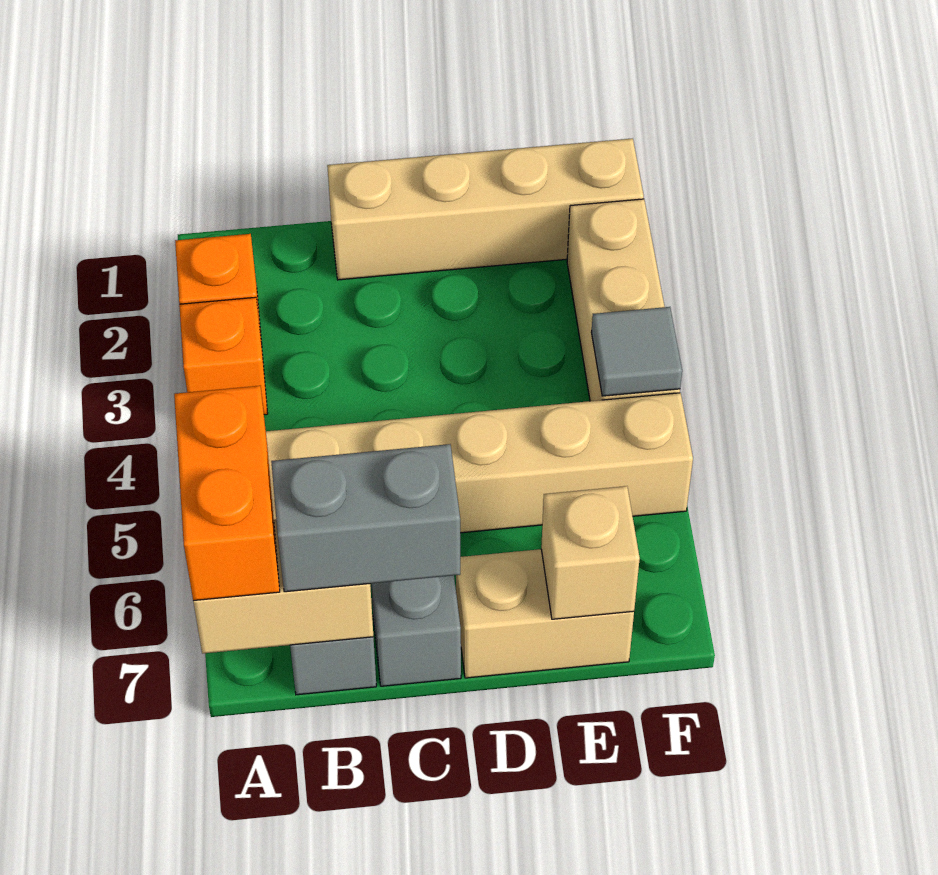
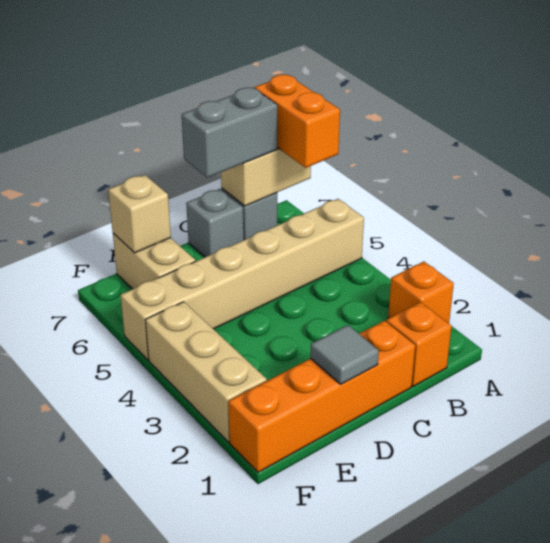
orange 1x1 brick [179,297,268,415] -> orange 1x1 brick moved to [386,302,452,387]
tan 1x4 brick [327,138,644,280] -> orange 1x4 brick [228,321,415,472]
tan 1x2 brick [456,549,634,678] -> tan 1x2 brick turned to [113,233,196,289]
grey 1x1 tile [591,307,682,396] -> grey 1x1 tile moved to [310,325,379,384]

